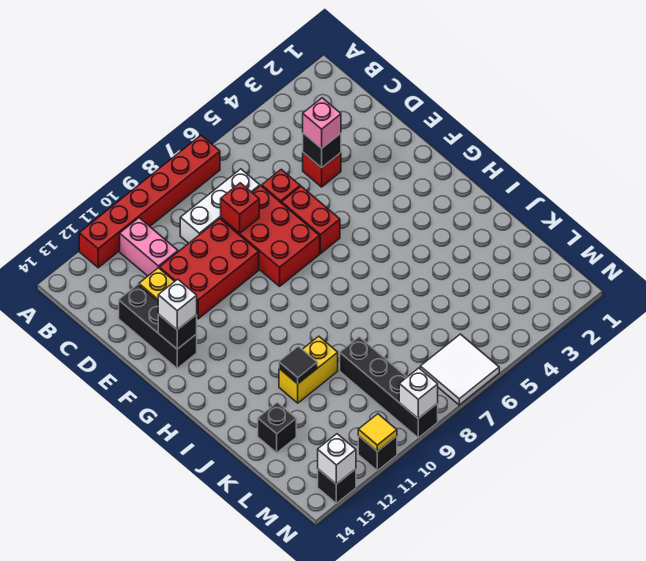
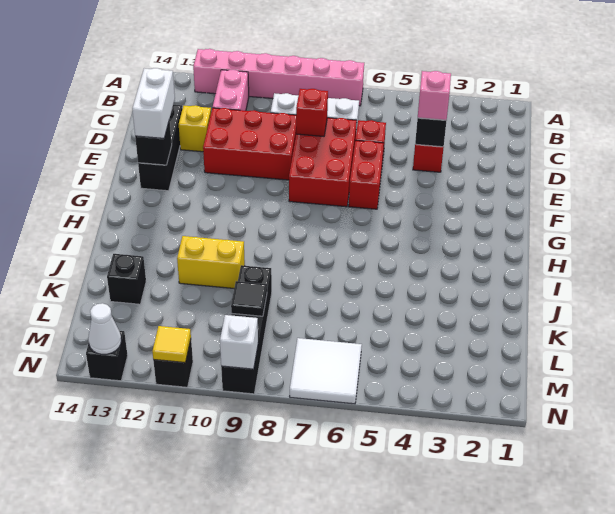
red 1x6 brick [79,135,220,268] -> pink 1x6 brick [193,49,364,106]
white 1x1 brick [158,279,197,330] -> white 1x2 brick [132,68,175,138]
black 1x1 tile [279,346,317,384] -> black 1x1 tile moved to [231,281,267,316]
white 1x1 brick [318,434,356,484] -> white 1x1 cone [88,303,121,354]

